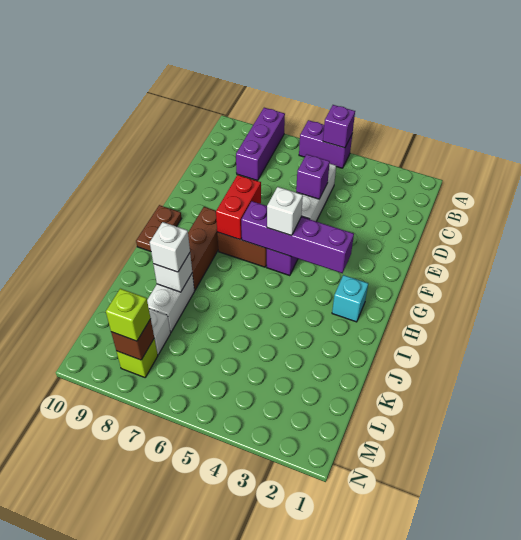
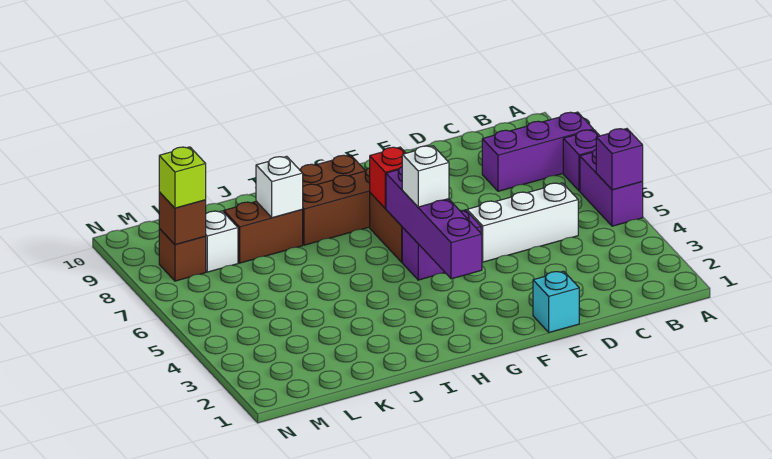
purple 1x1 brick [296,154,330,199] -> purple 1x1 brick moved to [563,130,600,191]
red 1x2 brick [216,175,261,240] -> red 1x1 brick [370,147,405,208]
cyan 1x1 brick [332,275,368,322] -> cyan 1x1 brick moved to [533,271,579,332]
white 1x2 brick [147,273,195,332] -> brown 1x2 brick [224,201,303,263]
white 1x1 brick [150,222,190,272] -> none
lime 1x1 brick [116,338,158,377] -> brown 1x1 brick [159,229,206,281]

